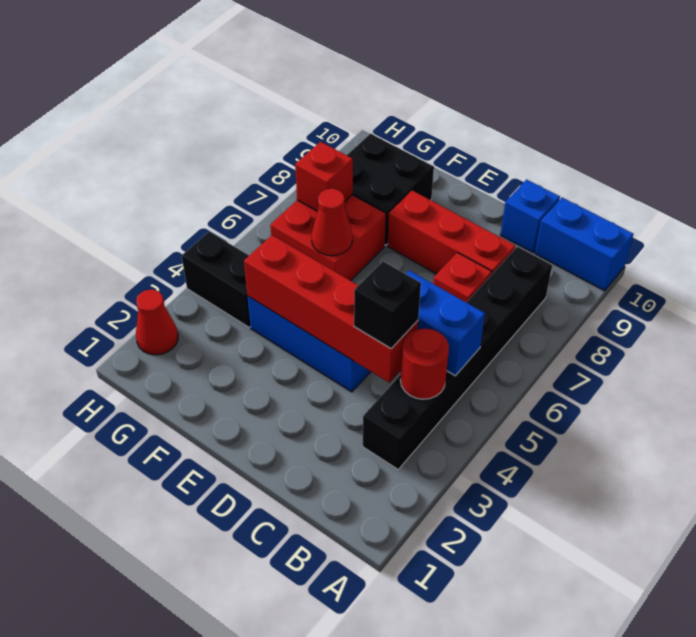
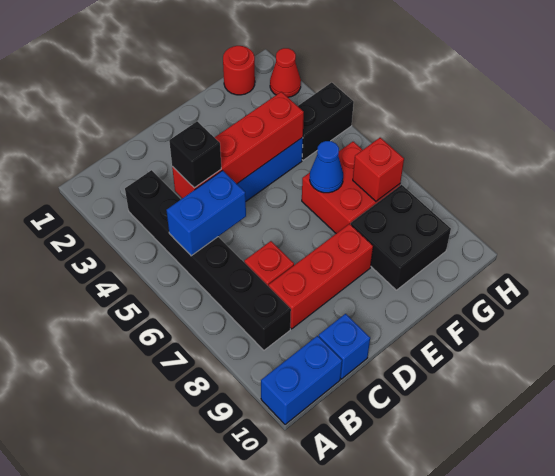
red 1x1 round brick [400,329,449,399] -> red 1x1 round brick moved to [223,46,255,95]
red 1x1 cone [311,189,352,256] -> blue 1x1 cone [310,141,343,193]

